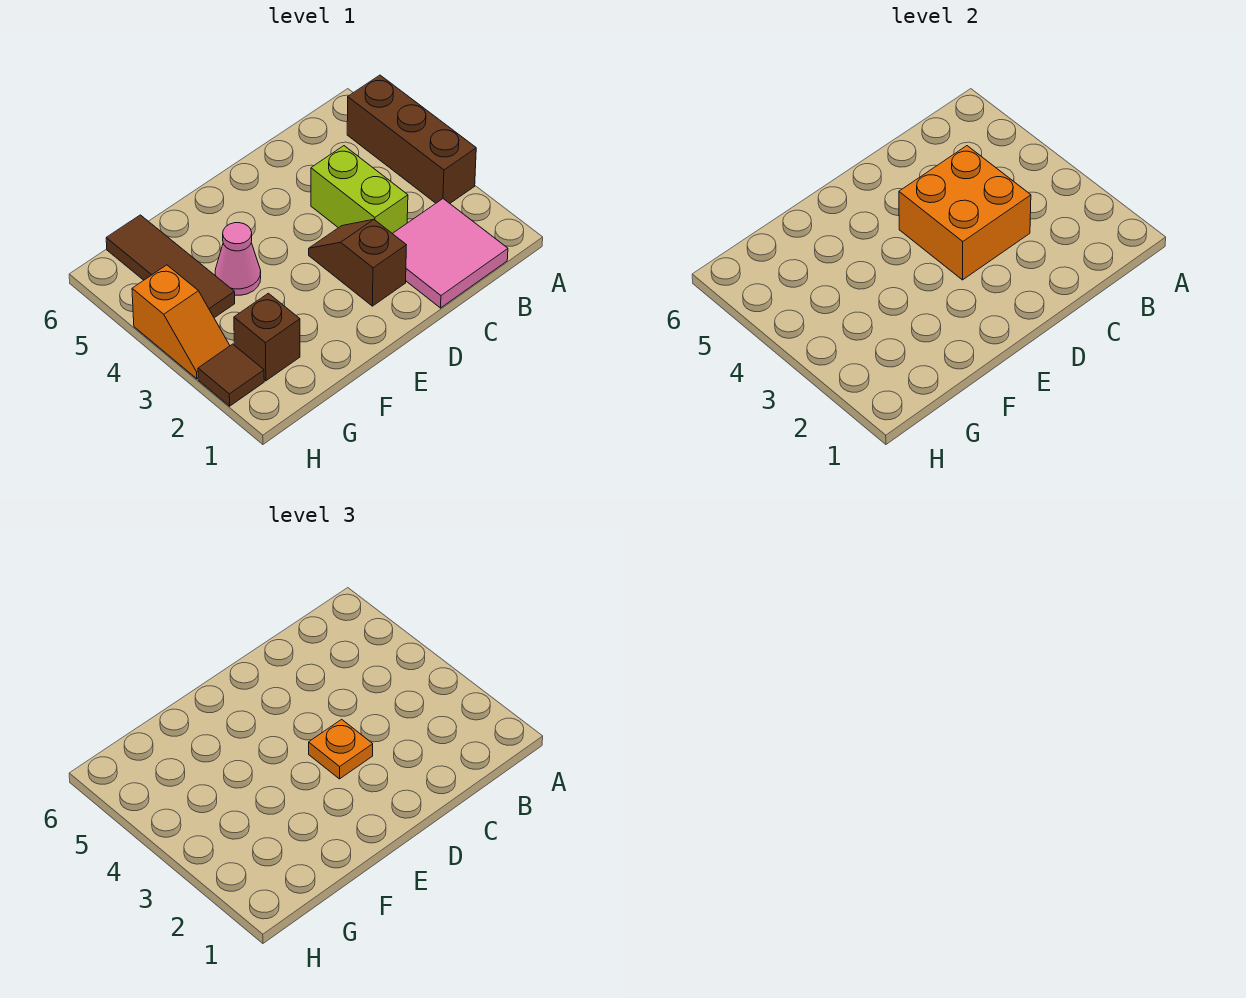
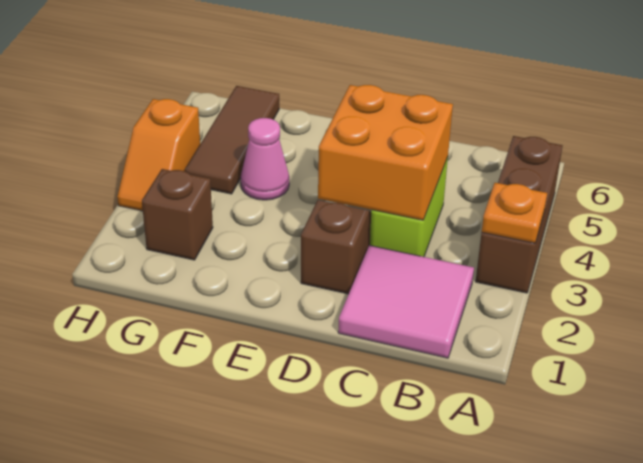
orange 1x1 plate [309,719,373,779] -> orange 1x1 plate moved to [482,183,547,243]
brown 1x1 tile [198,344,264,406] -> none

